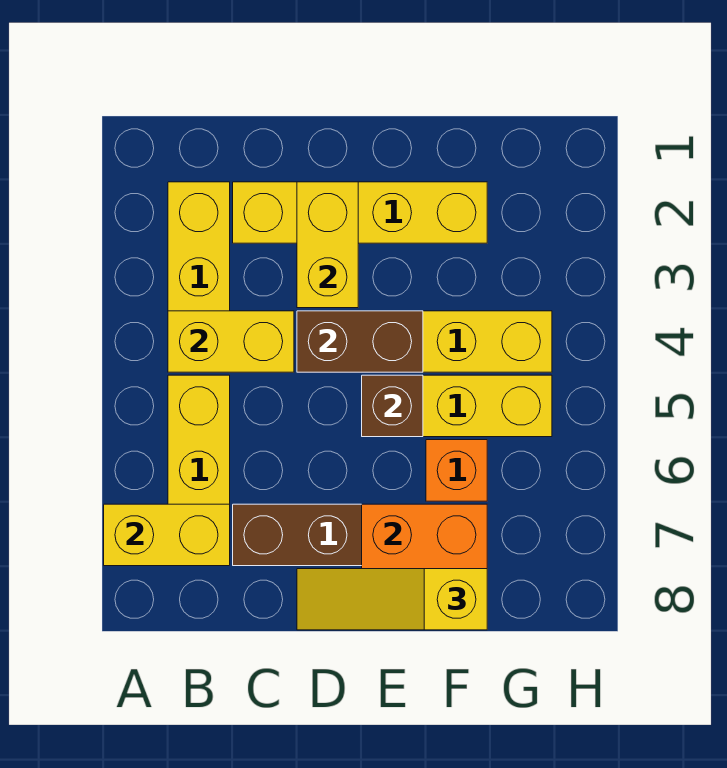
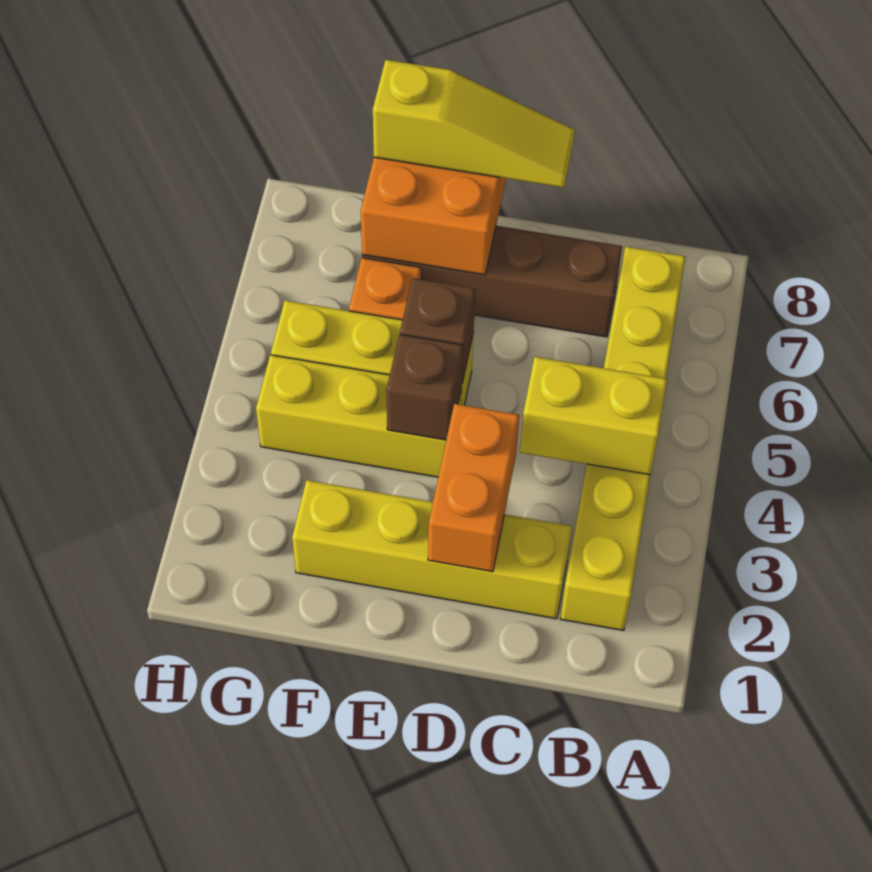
yellow 1x2 brick [104,504,230,566] -> none
yellow 1x2 brick [297,182,358,308] -> orange 1x2 brick [428,404,519,572]
brown 1x2 brick [297,311,423,372] -> brown 1x1 brick [386,334,463,440]

